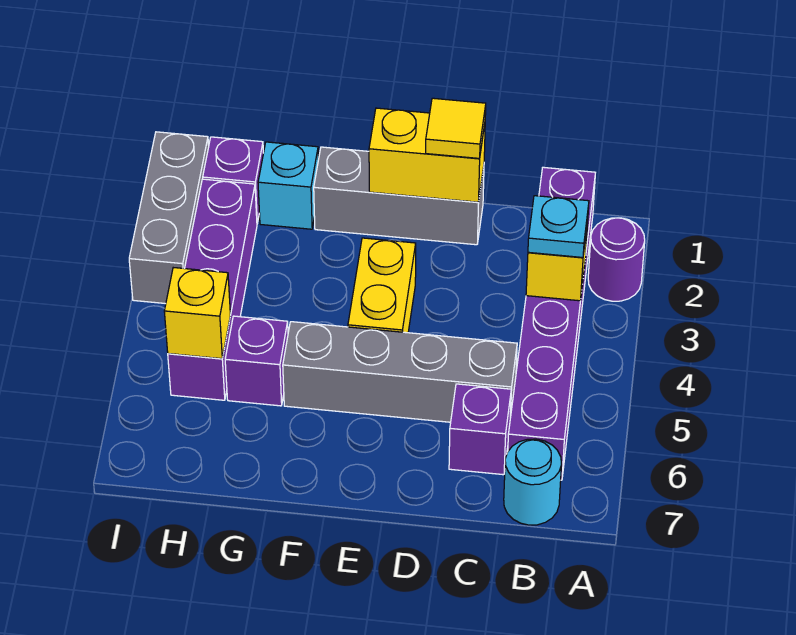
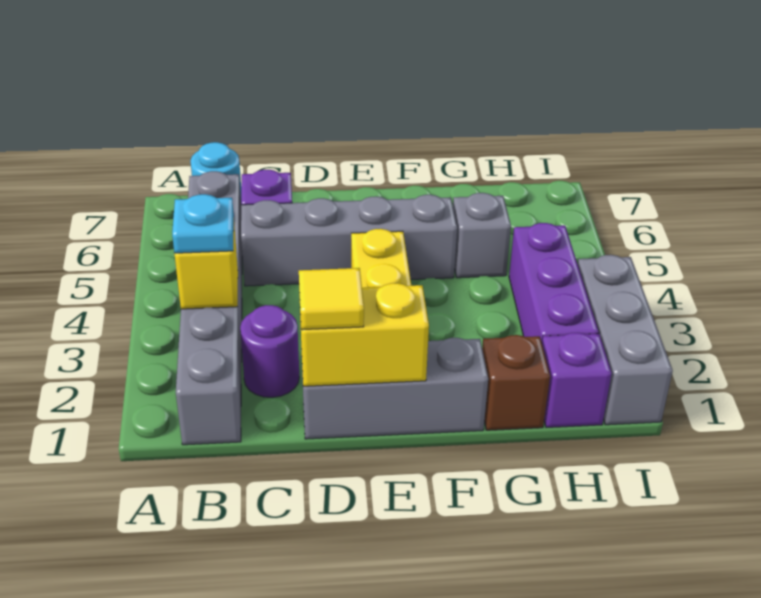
purple 1x1 round brick [588,218,645,301] -> purple 1x1 round brick moved to [240,305,299,397]
purple 1x6 brick [508,167,595,480] -> grey 1x6 brick [176,171,242,445]
cyan 1x1 brick [258,142,318,229] -> brown 1x1 brick [482,335,550,430]
purple 1x1 brick [225,316,288,406] -> grey 1x1 brick [453,193,511,278]
purple 1x4 brick [168,179,257,400] -> purple 1x3 brick [509,223,599,342]
yellow 1x1 brick [164,268,230,359] -> none

